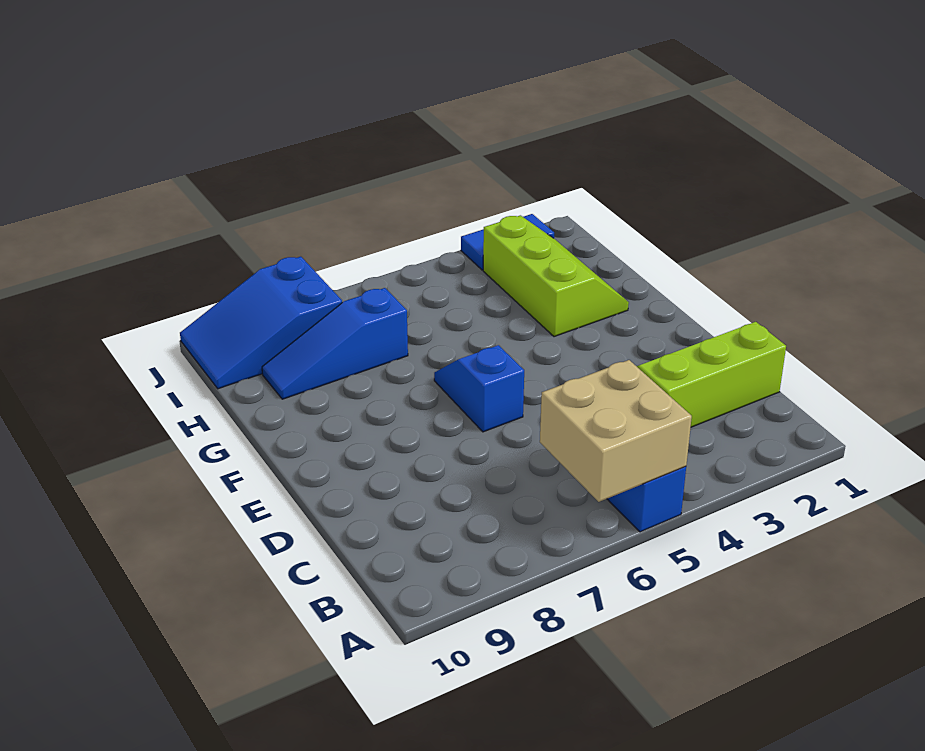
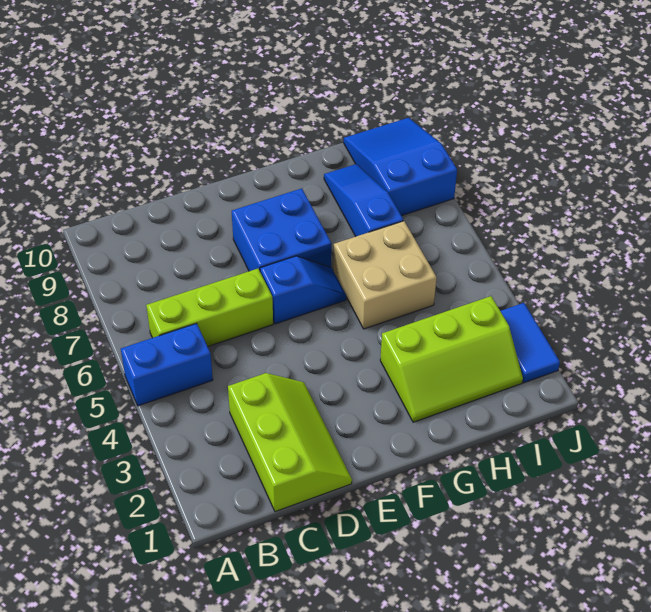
tan 2x2 brick [540,360,692,502] -> tan 2x2 brick moved to [333,221,437,329]
none -> lime 1x3 brick [146,269,273,347]
none -> blue 2x2 brick [232,188,331,271]

